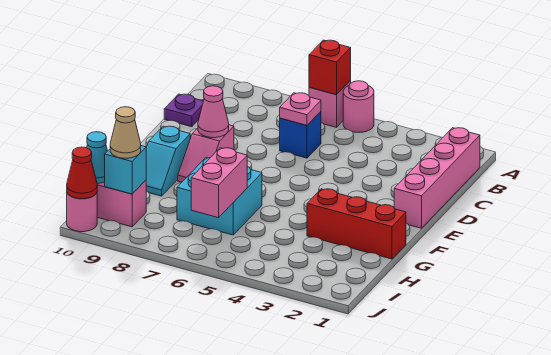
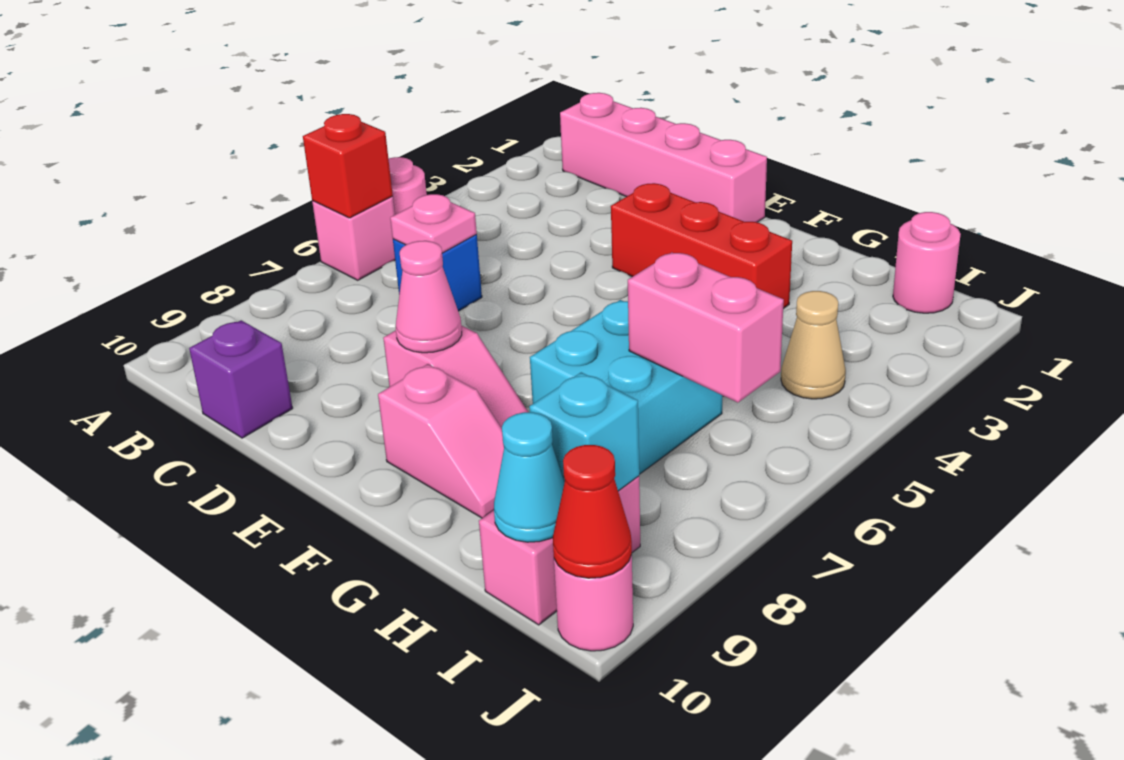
purple 1x1 plate [164,94,203,127] -> purple 1x1 brick [189,320,293,438]
cyan 1x2 slope [146,126,190,196] -> pink 1x2 slope [378,364,504,518]
red 1x3 brick [307,189,406,259] -> red 1x3 brick turned to [611,183,792,309]
none -> pink 1x1 round brick [893,212,961,313]
tan 1x1 cone [110,107,141,158] -> tan 1x1 cone moved to [781,291,846,399]

